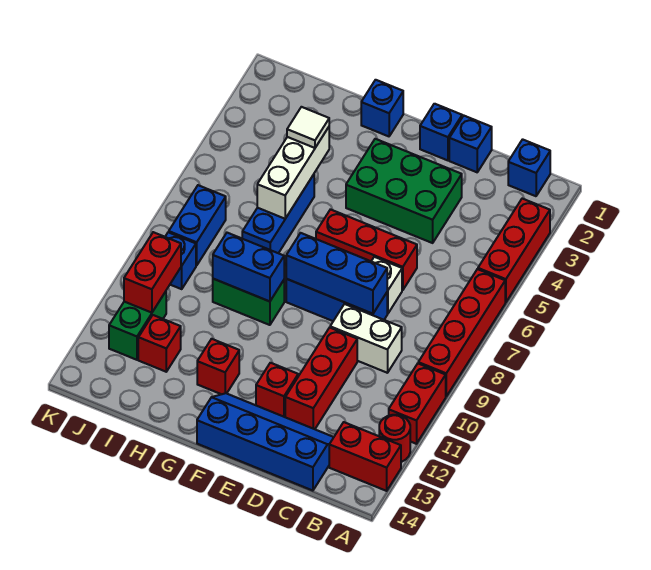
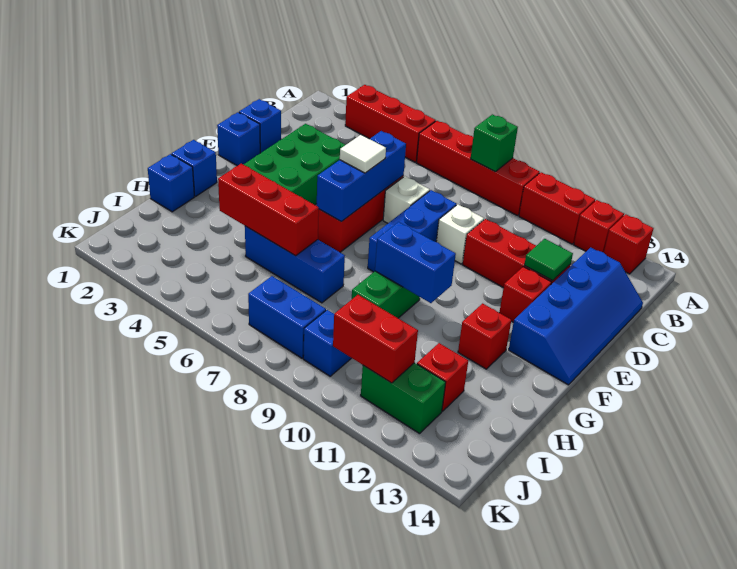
none -> green 1x1 brick [471,114,518,172]
red 1x1 round brick [379,415,410,462] -> red 1x1 brick [574,200,624,253]
red 1x2 brick [329,422,401,491] -> red 1x1 brick [604,214,653,274]
blue 1x1 brick [508,139,550,196] -> blue 1x1 brick moved to [148,154,194,212]
white 1x2 brick [330,304,402,373] -> white 1x1 brick [436,205,484,264]
blue 2x4 slope [197,393,334,491] -> blue 2x4 slope turned to [509,247,643,385]
blue 1x3 brick [286,233,387,314] -> blue 1x3 brick moved to [317,131,406,222]
none -> green 1x1 tile [524,239,573,281]
blue 1x2 brick [213,233,284,301] -> blue 1x2 brick turned to [375,222,456,303]
white 1x3 brick [257,127,329,219] -> red 1x3 brick [218,164,319,256]
white 1x1 tile [287,107,329,148] -> white 1x1 tile moved to [340,135,386,173]

